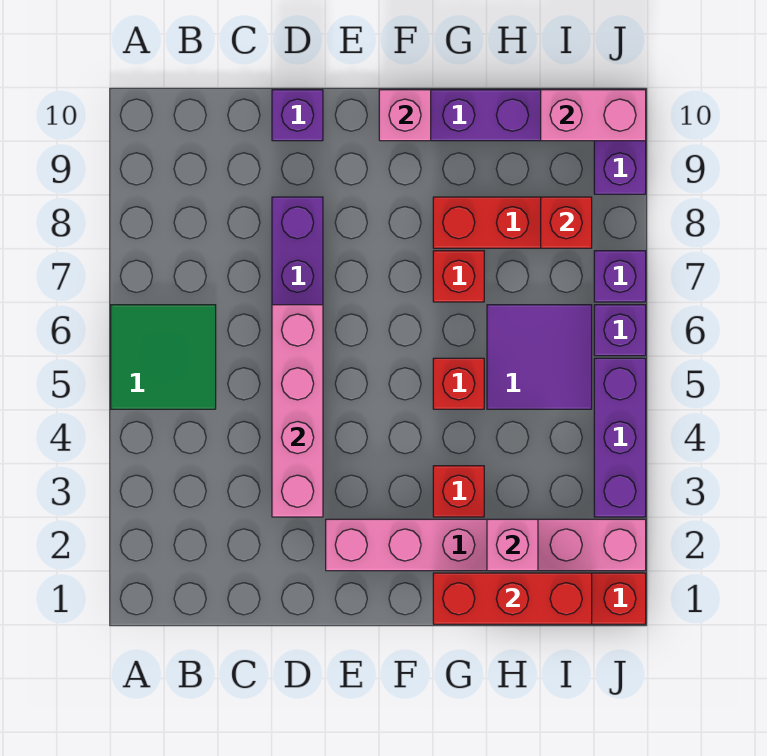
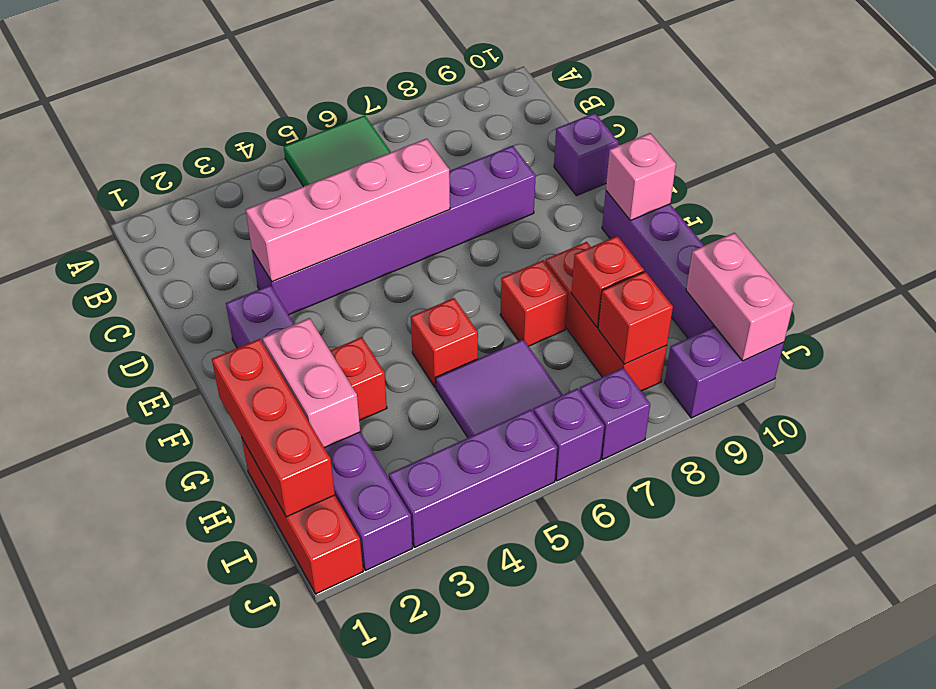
pink 1x6 brick [326,519,646,571] -> purple 1x6 brick [226,285,412,570]
pink 1x1 brick [487,519,538,571] -> pink 1x2 brick [263,318,360,448]
none -> red 1x1 brick [571,236,644,327]

